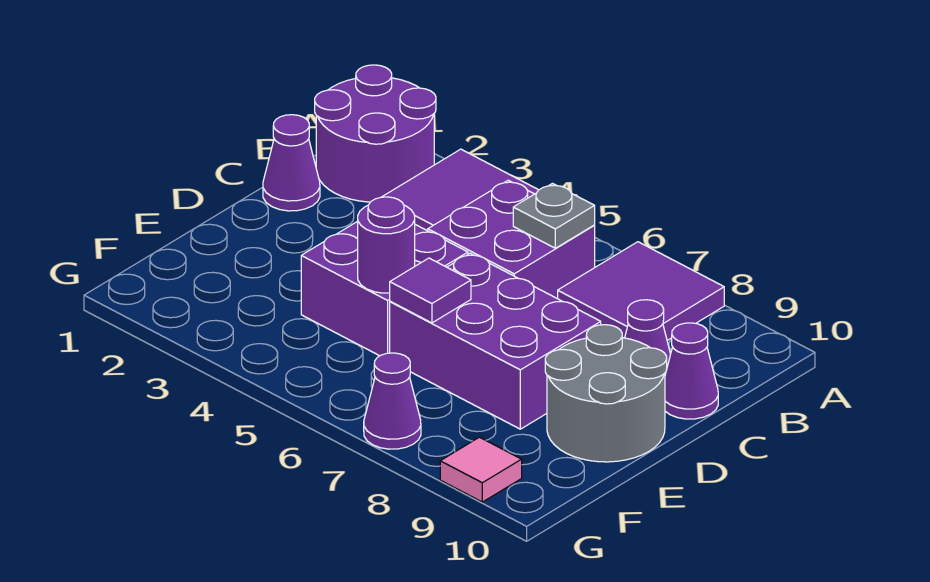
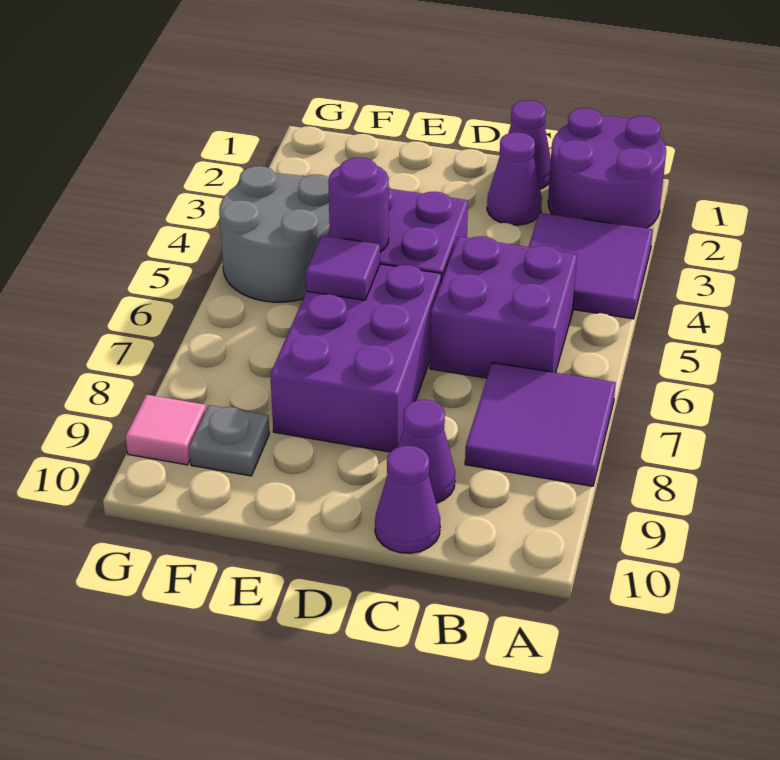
grey 1x1 plate [513,184,595,248] -> grey 1x1 plate moved to [189,405,269,476]
grey 2x2 round brick [545,325,667,462] -> grey 2x2 round brick moved to [219,166,330,302]
purple 1x1 cone [364,353,421,449] -> purple 1x1 cone moved to [487,132,542,225]

